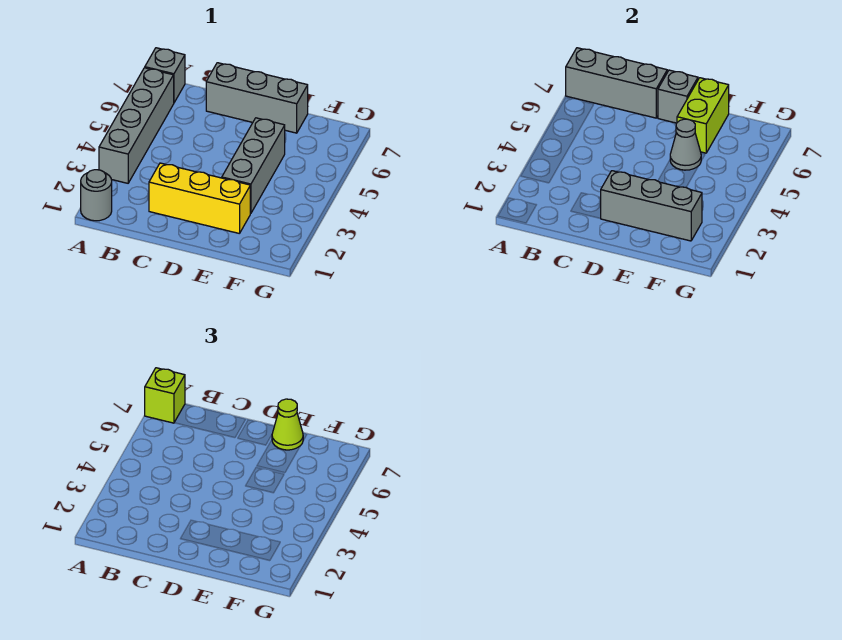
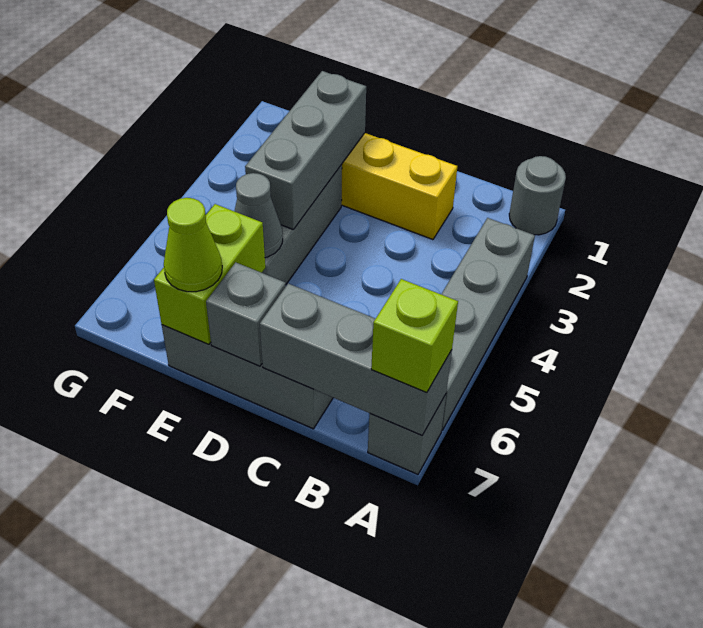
grey 1x3 brick [600,171,702,241] -> grey 1x3 brick turned to [245,71,366,230]

